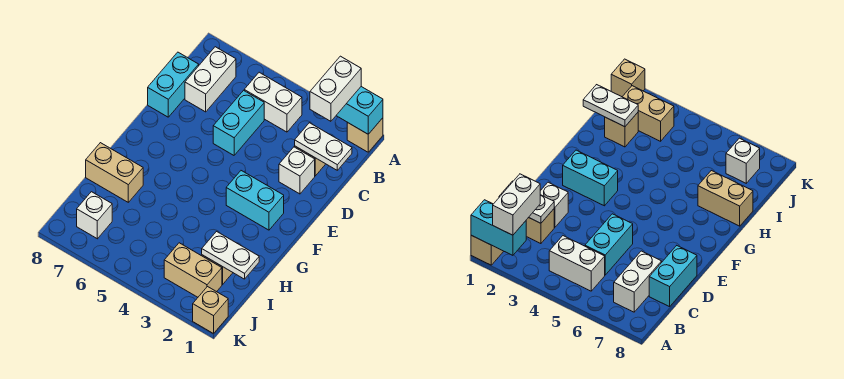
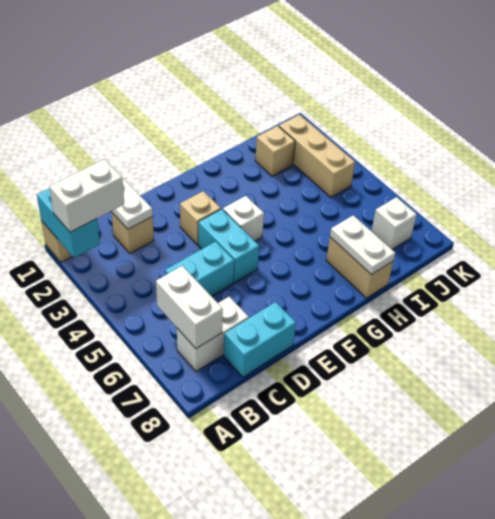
white 1x2 brick [244,72,302,132] -> white 1x2 brick moved to [156,266,223,349]
white 1x1 brick [279,147,315,194] -> white 1x1 brick moved to [223,196,264,241]
cyan 1x2 brick [226,171,284,230] -> cyan 1x2 brick moved to [198,209,259,283]
white 1x2 plate [202,232,259,279] -> white 1x2 plate moved to [330,215,395,275]
tan 1x2 brick [164,243,222,297] -> tan 1x3 brick [279,115,355,197]
tan 1x1 brick [193,287,228,334] -> tan 1x1 brick moved to [180,191,221,245]

